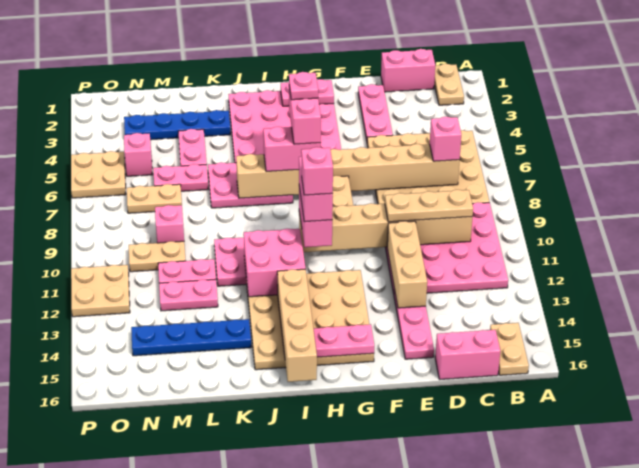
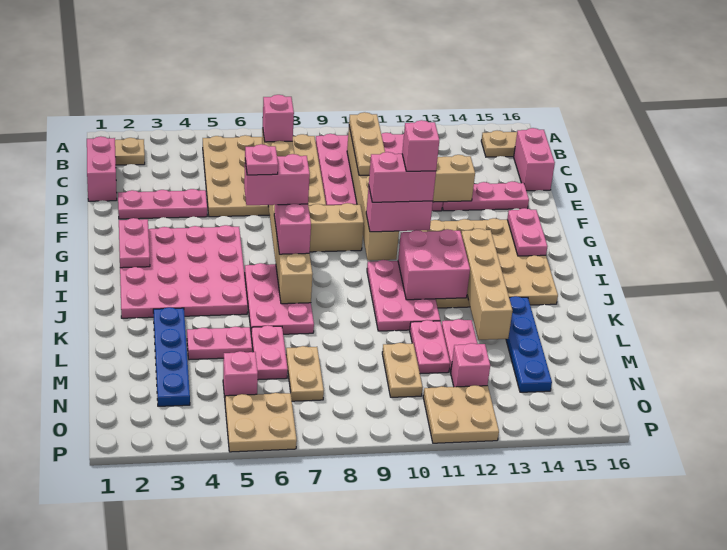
tan 1x4 brick [277,269,317,382] -> tan 1x4 brick turned to [461,229,513,340]
pink 1x1 brick [155,205,184,243] -> pink 1x1 brick moved to [451,343,490,387]

